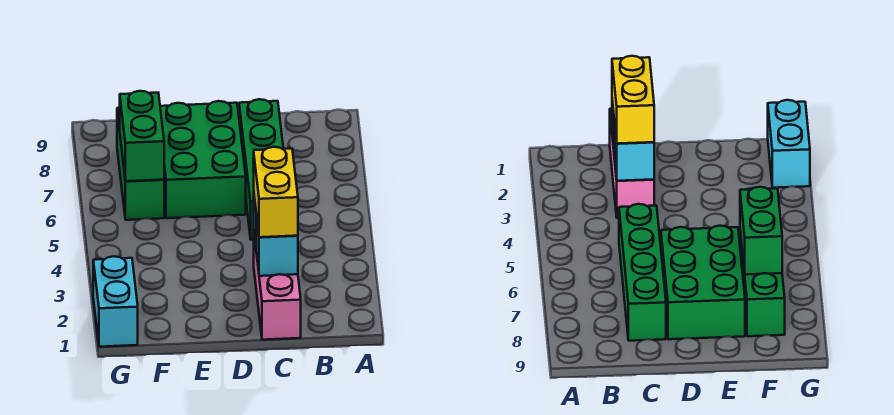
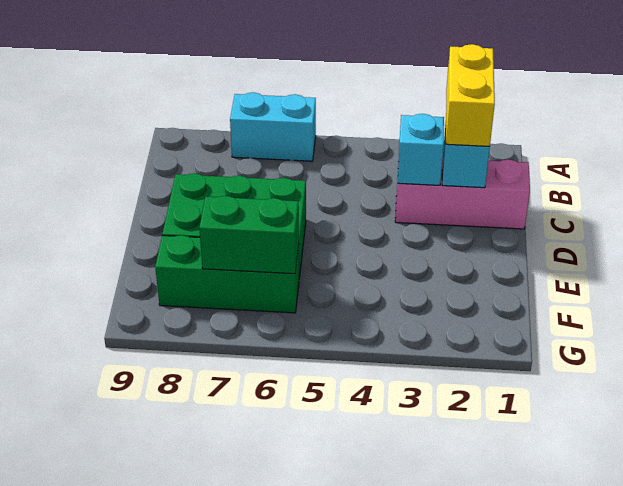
yellow 1x2 brick [254,147,298,237] -> yellow 1x2 brick turned to [446,44,495,146]
green 1x4 brick [239,99,283,240] -> none
cyan 1x2 brick [93,256,138,347] -> cyan 1x2 brick moved to [230,92,316,161]

